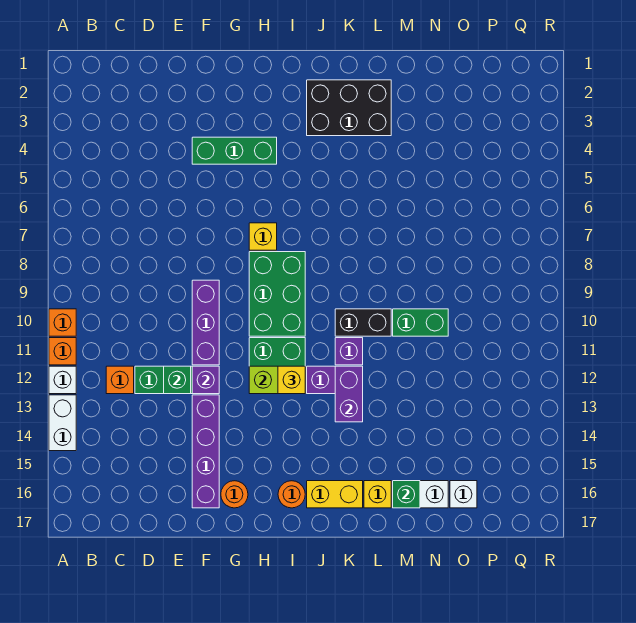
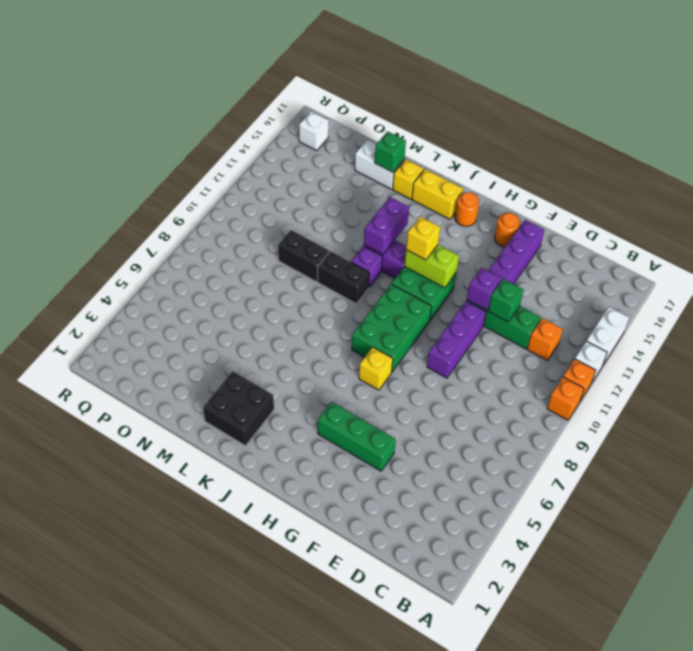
black 2x3 brick [307,80,391,136] -> black 2x2 brick [203,371,274,446]
green 1x2 brick [393,309,448,336] -> black 1x2 brick [278,230,329,282]
white 1x1 brick [450,481,477,508] -> white 1x1 brick moved to [299,111,329,151]

